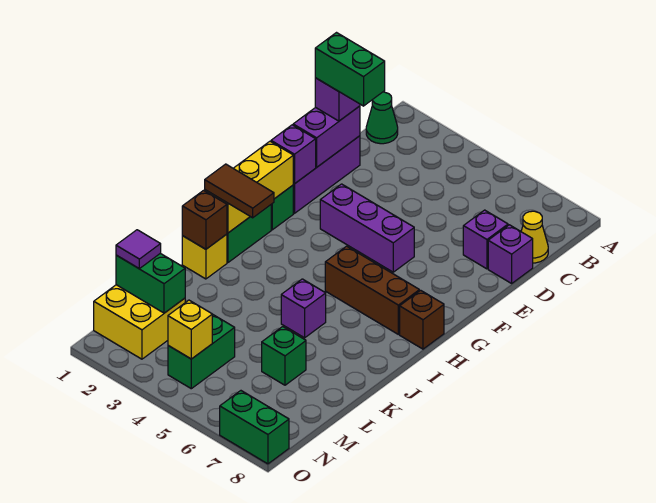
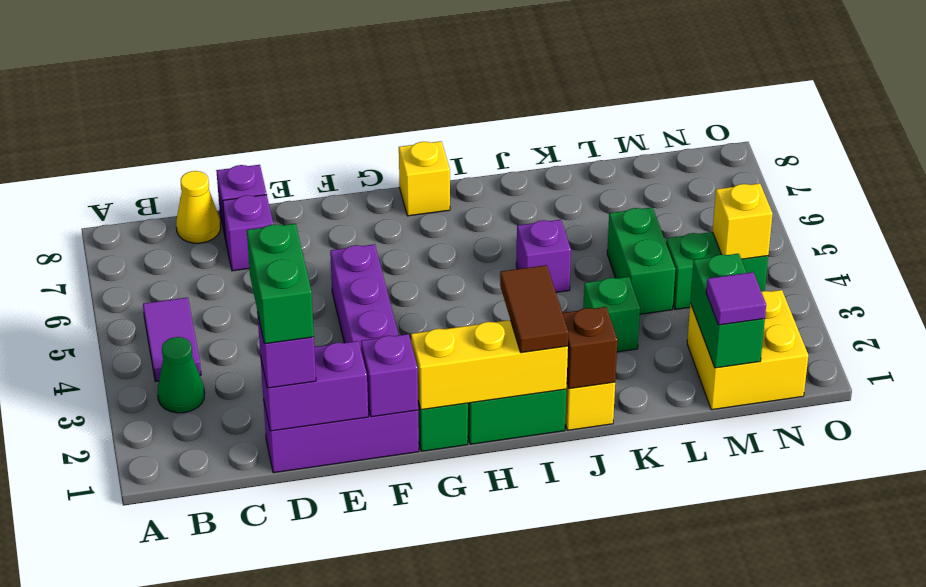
green 1x1 cone [366,92,398,144] -> green 1x1 cone moved to [158,337,205,413]
none -> purple 1x2 tile [143,298,201,381]
brown 1x3 brick [325,246,419,334] -> none
brown 1x1 brick [400,290,444,349] -> yellow 1x1 brick [399,141,450,216]
green 1x1 brick [262,327,306,385] -> green 1x1 brick moved to [583,277,640,352]
green 1x2 brick [220,391,289,464] -> green 1x2 brick moved to [607,207,675,314]

